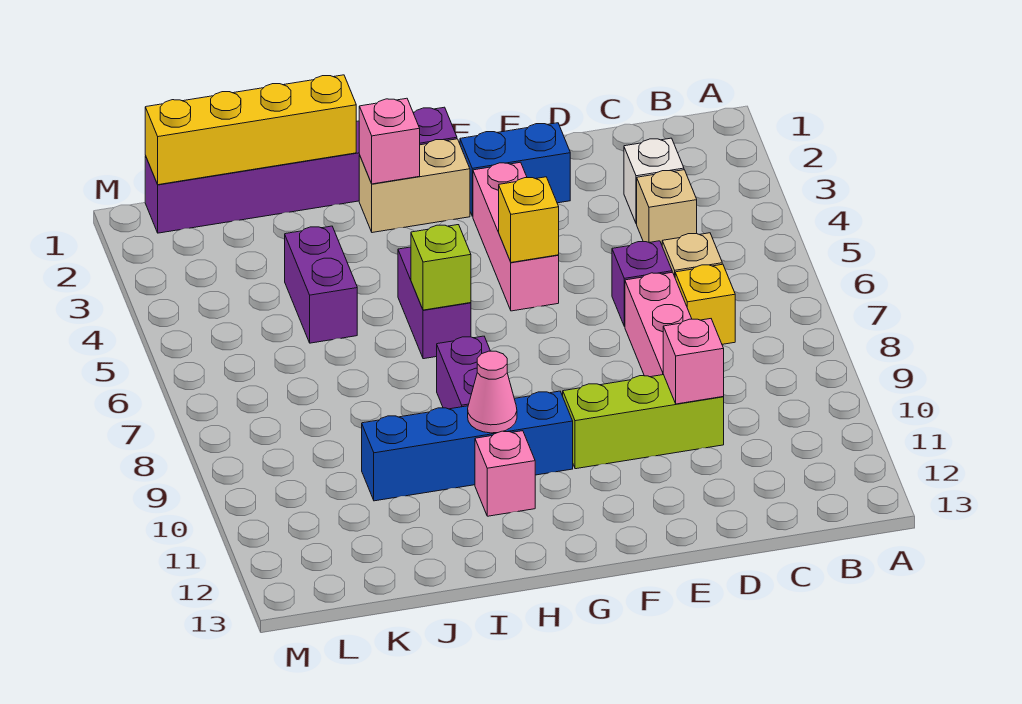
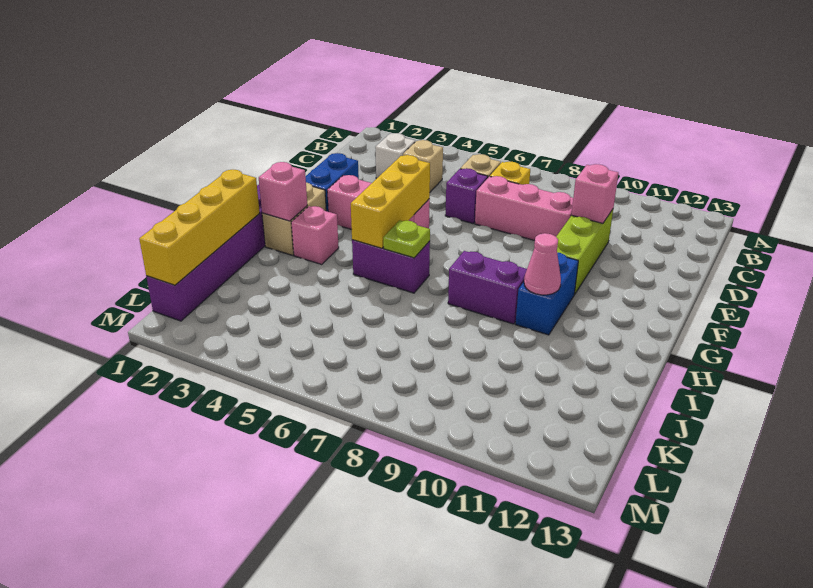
yellow 1x1 brick [499,177,559,262] -> yellow 1x3 brick [351,155,430,248]
blue 1x4 brick [362,391,573,501] -> blue 1x2 brick [516,253,578,335]
lime 1x1 brick [411,225,471,310] -> lime 1x1 plate [383,220,430,258]
pink 1x1 brick [475,431,535,516] -> pink 1x1 brick moved to [291,206,339,265]
purple 1x2 brick [285,226,357,343] -> none

